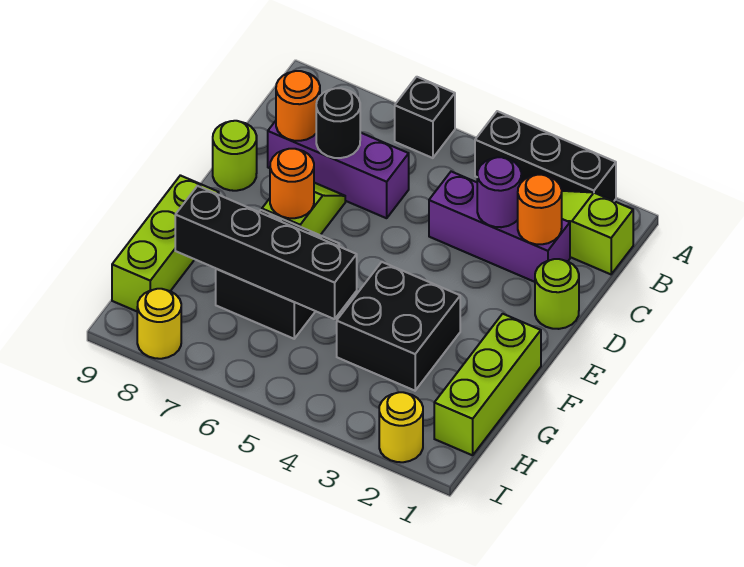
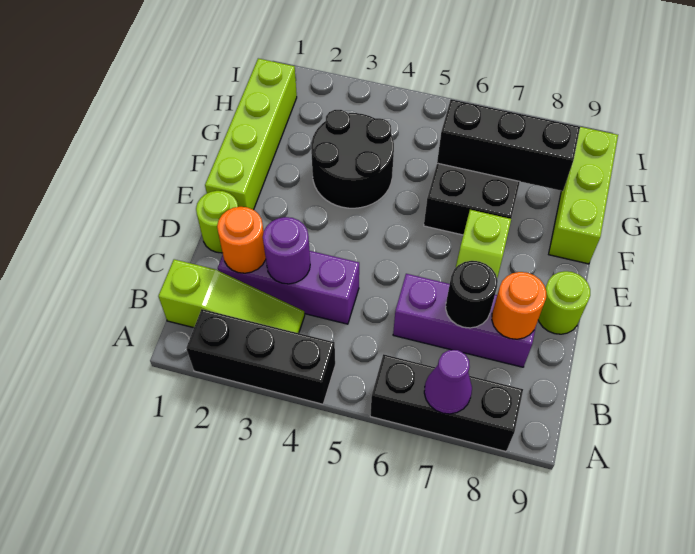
black 1x1 brick [395,77,455,158] -> black 1x3 brick [370,354,523,452]
none -> purple 1x1 cone [424,350,472,414]
orange 1x1 round brick [270,149,314,218] -> none
lime 1x3 brick [434,314,541,455] -> lime 1x4 brick [205,58,297,210]
black 2x2 brick [337,262,460,391] -> black 2x2 round brick [311,110,394,208]
black 1x4 brick [175,186,357,319] -> black 1x3 brick [437,99,580,191]
yellow 1x1 round brick [379,392,423,462] -> none
yellow 1x1 round brick [137,289,181,359] -> none

